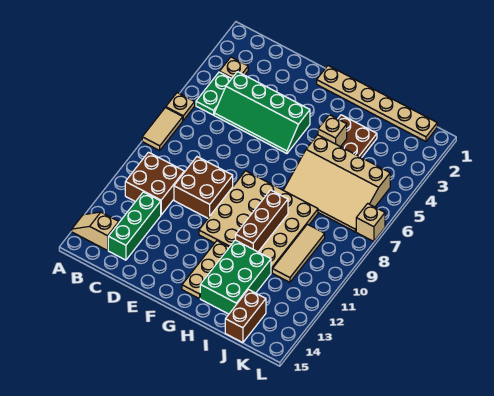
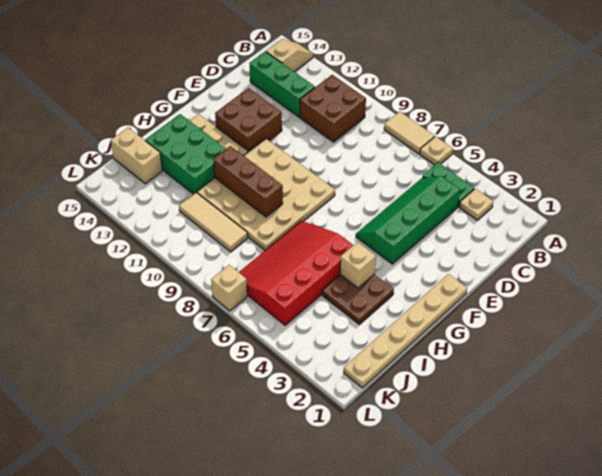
brown 2x2 brick [174,157,233,218] -> brown 2x2 brick moved to [215,88,282,152]
tan 3x4 slope [283,135,390,232] -> red 3x4 slope [239,221,353,325]
brown 1x2 brick [225,290,266,343] -> tan 1x2 brick [111,128,162,184]

